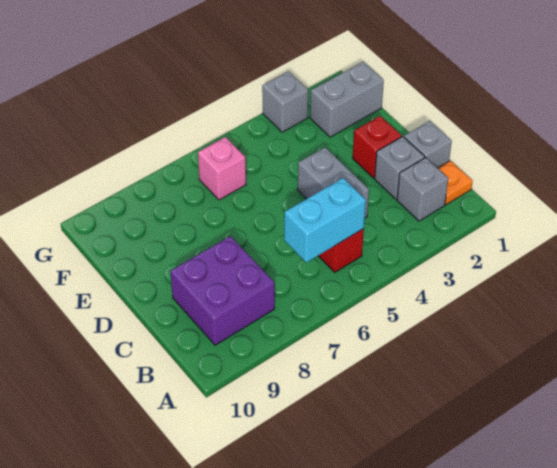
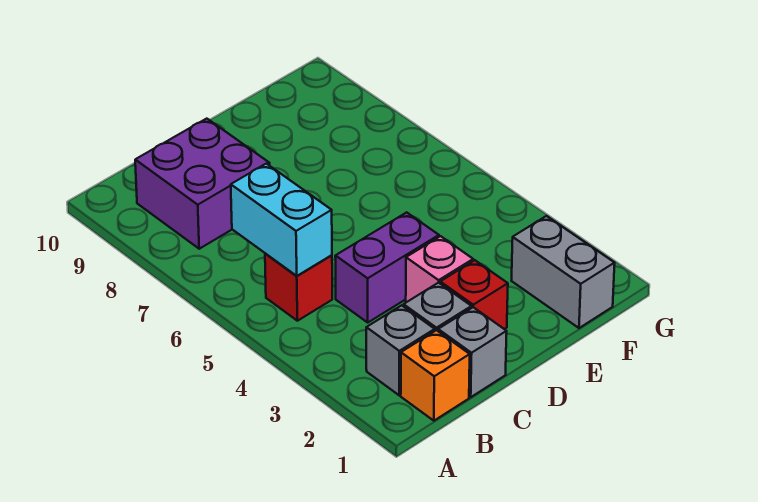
orange 1x1 plate [438,161,473,205] -> orange 1x1 brick [401,330,470,421]
grey 1x2 brick [298,147,369,218] -> purple 1x2 brick [335,212,439,322]
pink 1x1 brick [198,137,246,200] -> pink 1x1 brick moved to [406,236,473,302]
grey 1x1 brick [262,71,308,132] -> none

